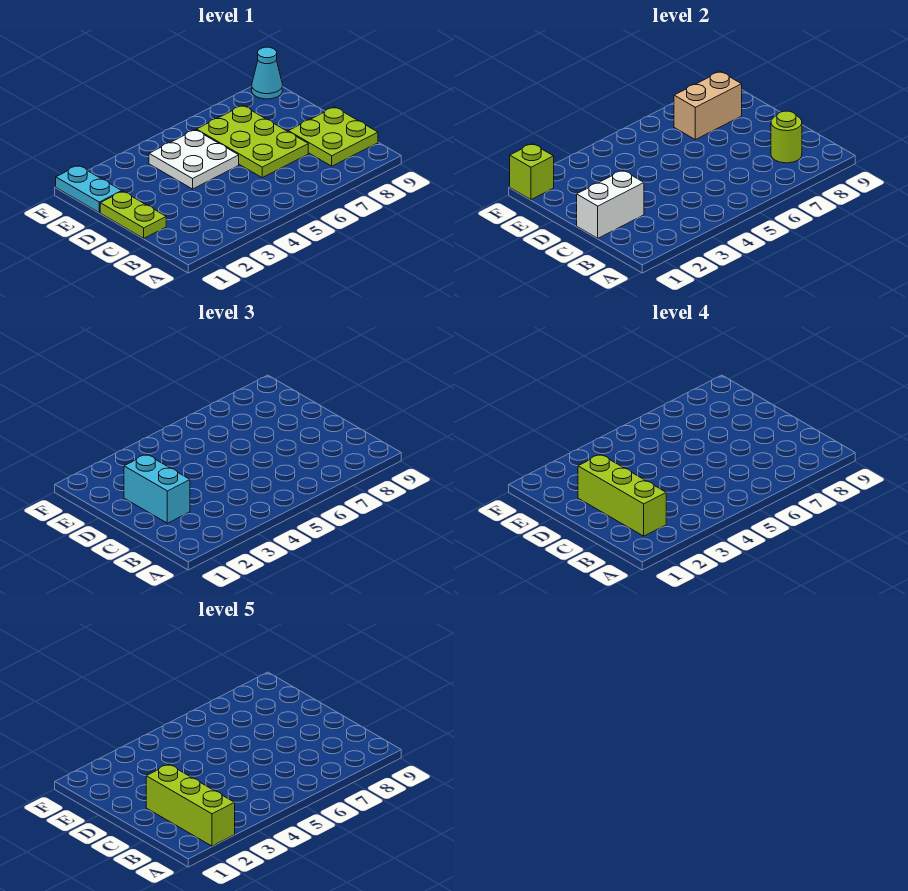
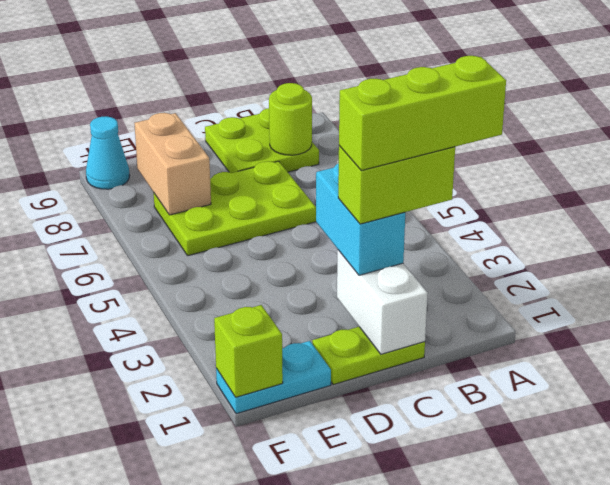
lime 1x3 brick [578,454,666,536] -> lime 1x2 brick [338,146,455,224]
cyan 1x2 brick [124,454,190,523] -> cyan 1x2 brick turned to [316,163,405,275]
white 2x2 plate [149,130,239,189] -> none

